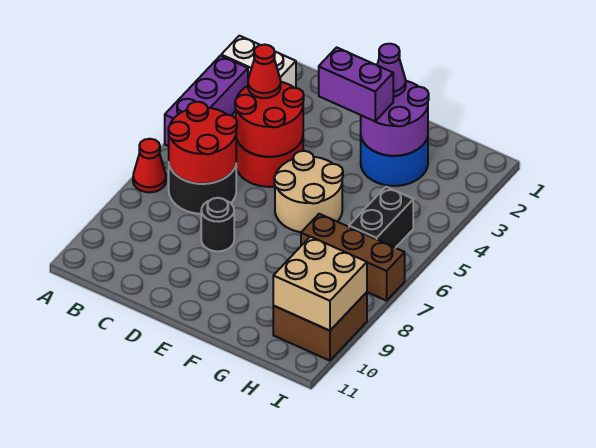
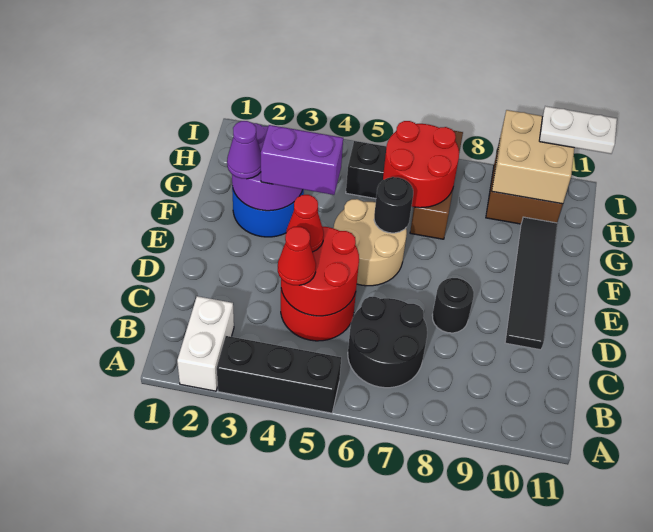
purple 1x3 brick [165,56,248,146] -> black 1x3 brick [217,336,341,413]
red 1x1 cone [133,139,166,192] -> red 1x1 cone moved to [286,195,324,252]
red 2x2 round brick [168,102,237,184] -> red 2x2 round brick moved to [383,121,459,208]
none -> black 1x4 tile [505,217,557,350]
purple 1x2 brick [319,47,393,121] -> purple 1x2 brick turned to [261,125,343,195]
none -> black 1x1 round brick [374,177,413,233]
none -> white 1x2 plate [539,106,617,154]

